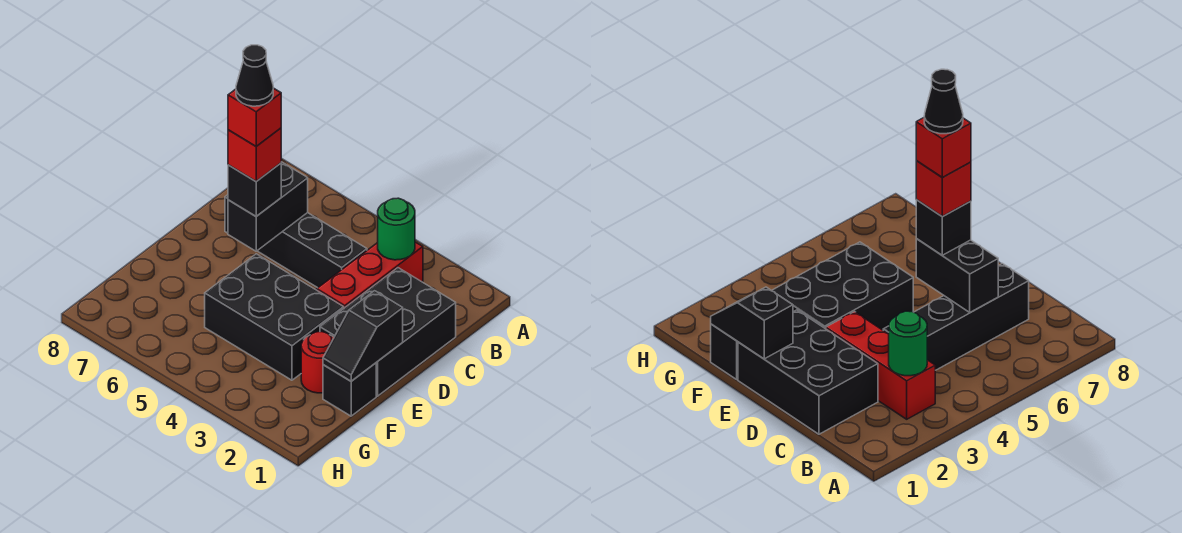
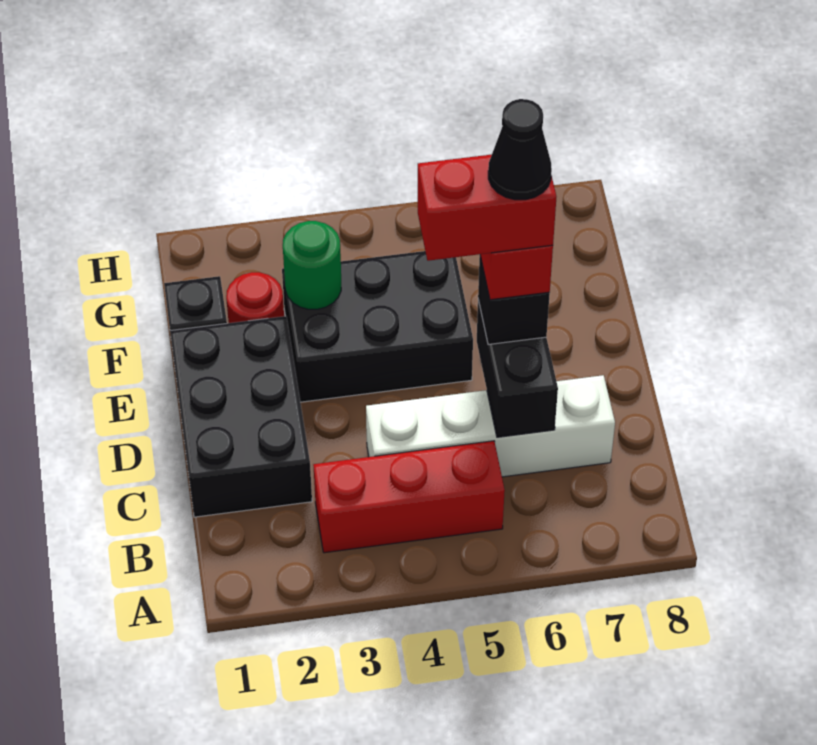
red 1x3 brick [317,242,423,308] -> red 1x3 brick turned to [313,441,505,553]
green 1x1 round brick [378,198,415,260] -> green 1x1 round brick moved to [283,221,341,309]
black 1x4 brick [225,195,367,288] -> white 1x4 brick [366,375,615,477]
red 1x1 brick [228,88,281,146] -> red 1x2 brick [418,155,556,261]
black 1x2 slope [323,291,403,381] -> none

